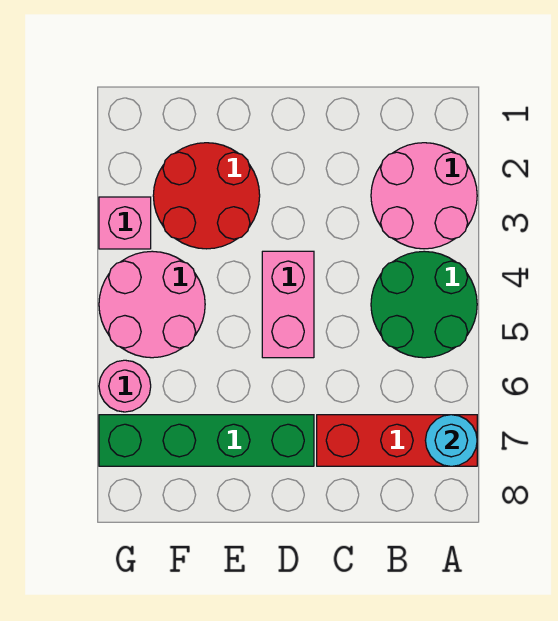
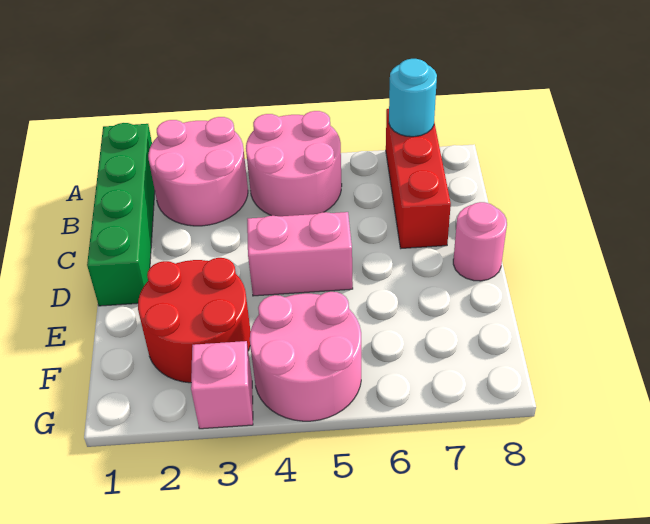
green 2x2 round brick [371,251,477,358] -> pink 2x2 round brick [246,111,342,216]
green 1x4 brick [99,415,314,466] -> green 1x4 brick moved to [87,123,155,306]
pink 1x1 round brick [99,360,151,412] -> pink 1x1 round brick moved to [453,202,507,281]

